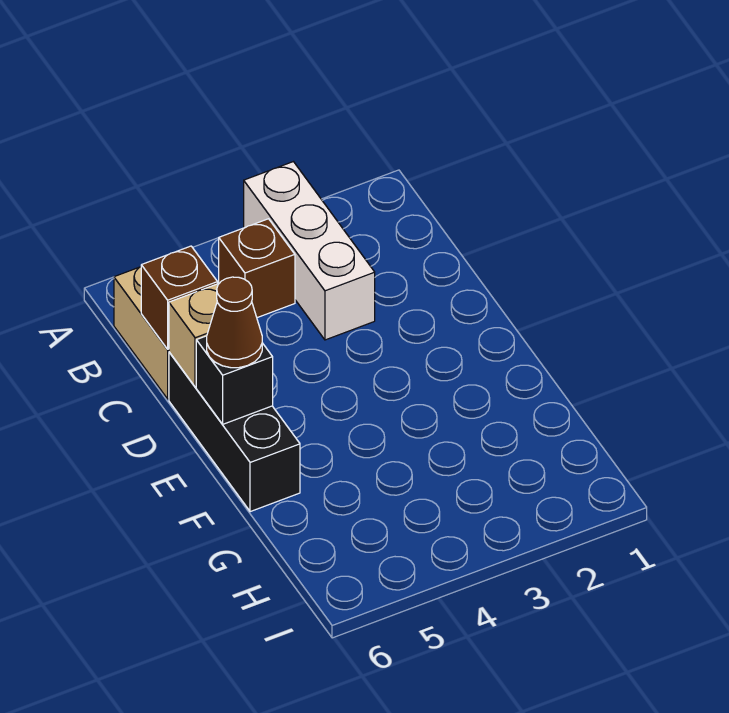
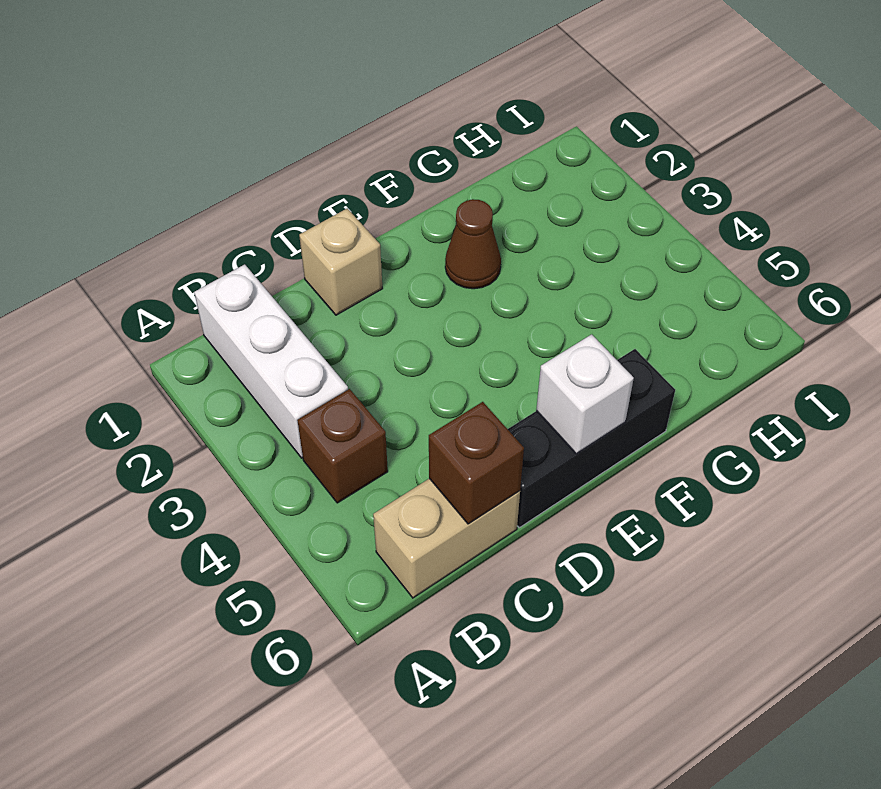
white 1x3 brick [244,162,375,340] -> white 1x3 brick turned to [194,264,348,458]
tan 1x1 brick [169,284,218,387] -> tan 1x1 brick moved to [299,208,383,315]
black 1x1 brick [196,336,273,424] -> white 1x1 brick [536,334,634,454]
brown 1x1 cone [207,277,262,368] -> brown 1x1 cone moved to [445,199,501,289]

